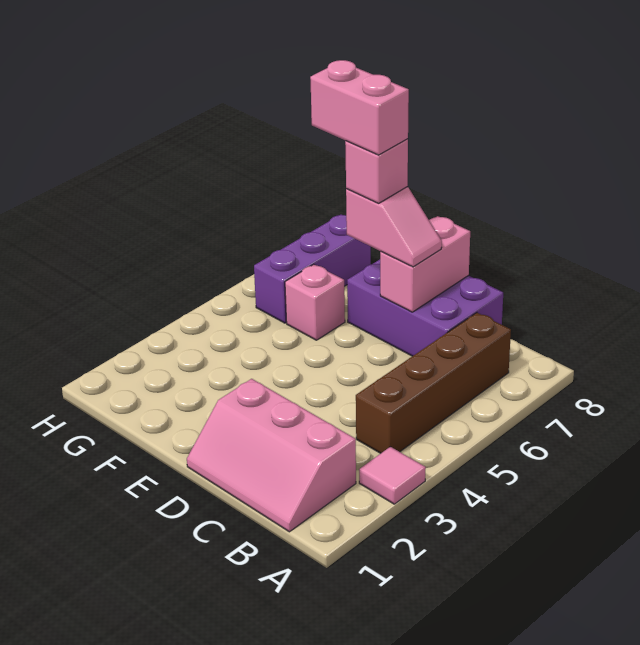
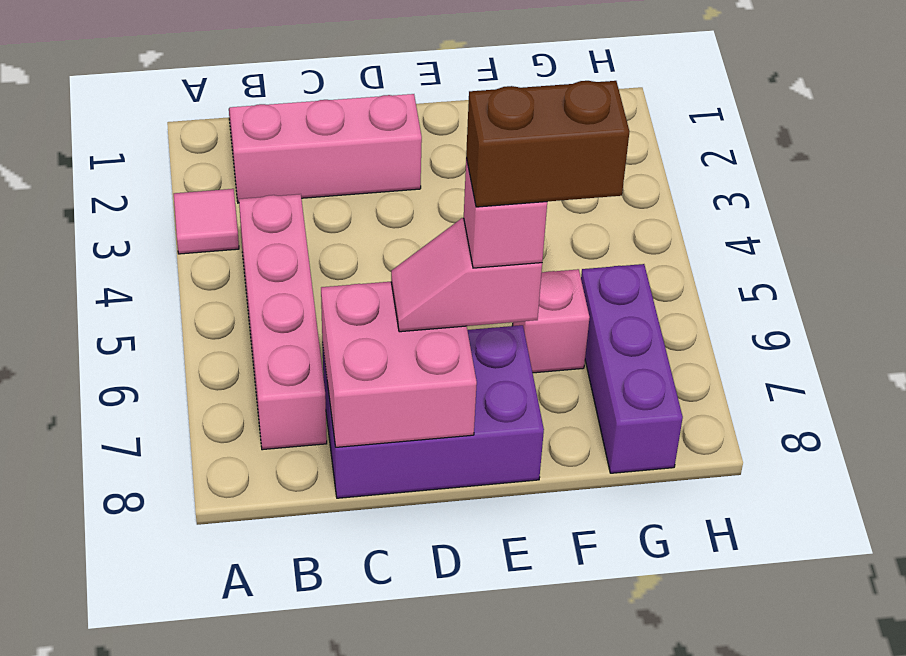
brown 1x4 brick [356,313,511,453] -> pink 1x4 brick [239,194,327,450]
pink 1x2 brick [380,216,470,312] -> pink 2x2 brick [321,282,477,447]
pink 1x2 brick [310,60,409,155] -> brown 1x2 brick [466,81,629,207]

